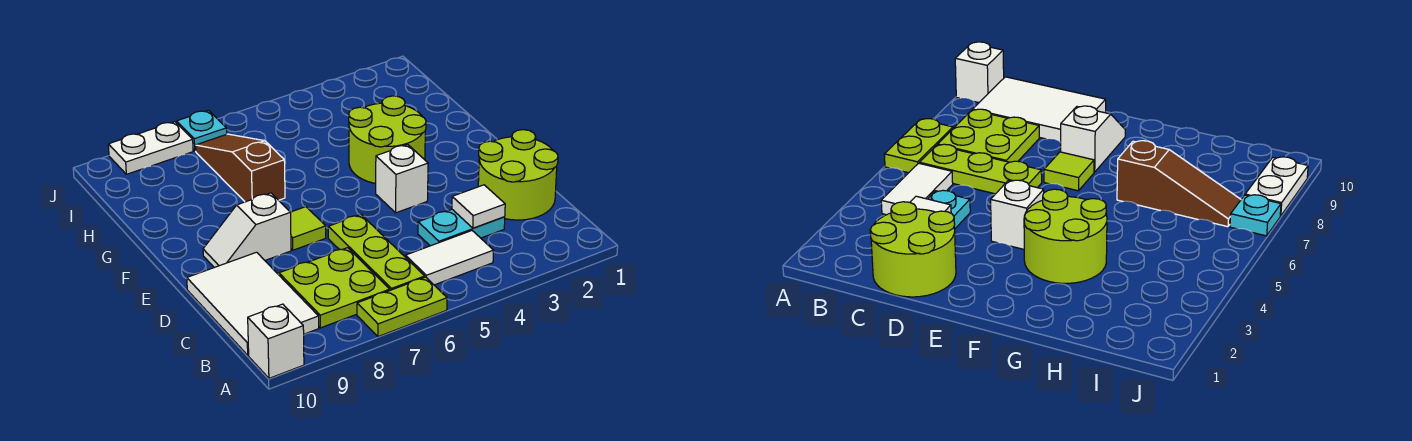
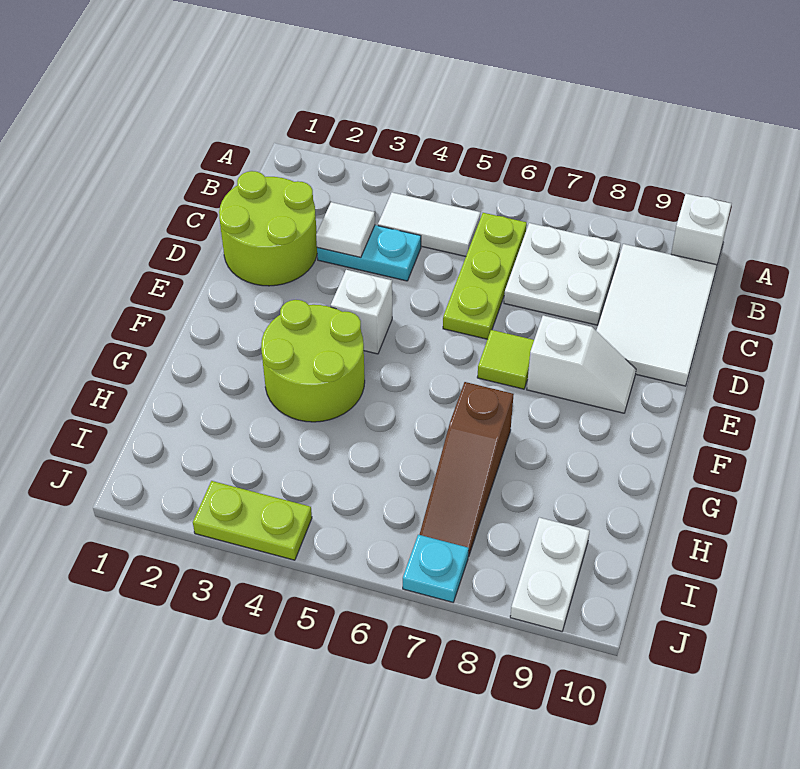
lime 1x2 plate [357,277,447,337] -> lime 1x2 plate moved to [193,481,312,560]
lime 2x2 plate [279,248,390,328] -> white 2x2 plate [504,223,621,325]
white 1x2 plate [108,122,193,174] -> white 1x2 plate turned to [510,517,590,631]

